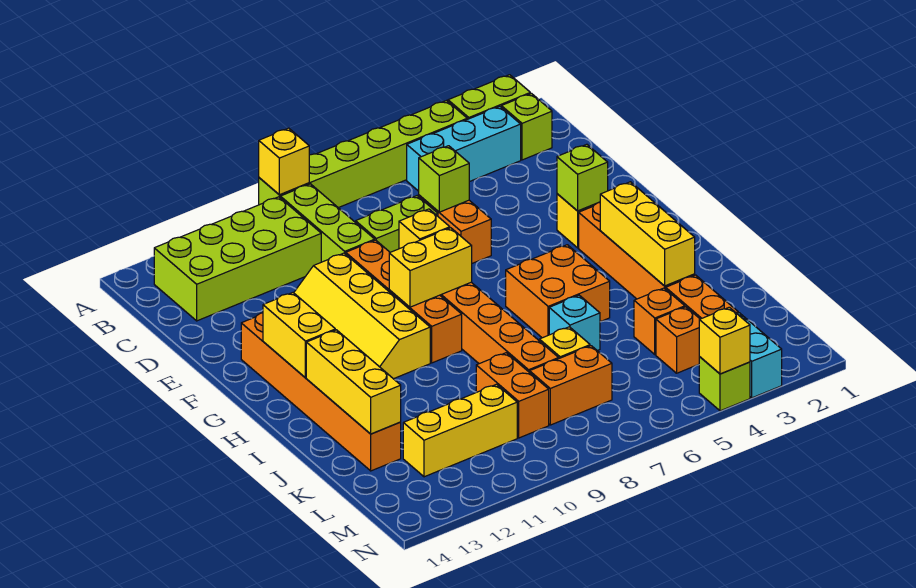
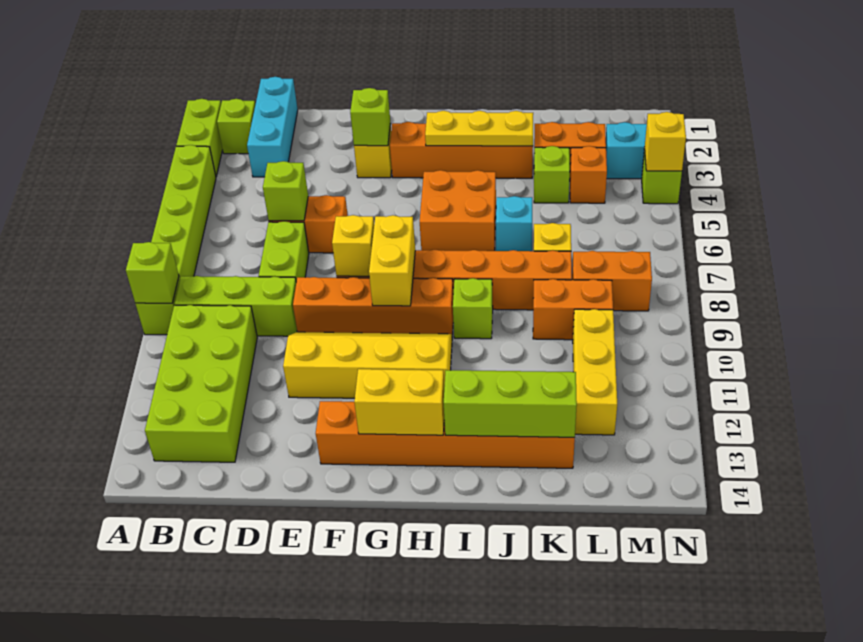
yellow 1x1 brick [259,128,309,195] -> lime 1x1 brick [126,242,179,303]
cyan 1x3 brick [407,106,521,191] -> cyan 1x3 brick moved to [247,77,298,177]
yellow 2x4 slope [294,253,430,379] -> yellow 2x4 slope turned to [283,332,452,398]
yellow 1x3 brick [600,182,695,286] -> yellow 1x3 plate [425,111,533,146]
none -> lime 1x1 brick [453,278,493,339]
yellow 1x3 brick [306,330,401,434] -> lime 1x3 brick [444,370,577,437]
orange 1x1 brick [634,288,685,354] -> lime 1x1 brick [534,146,570,203]
orange 1x2 brick [530,346,612,425] -> orange 1x2 brick turned to [572,251,652,311]

